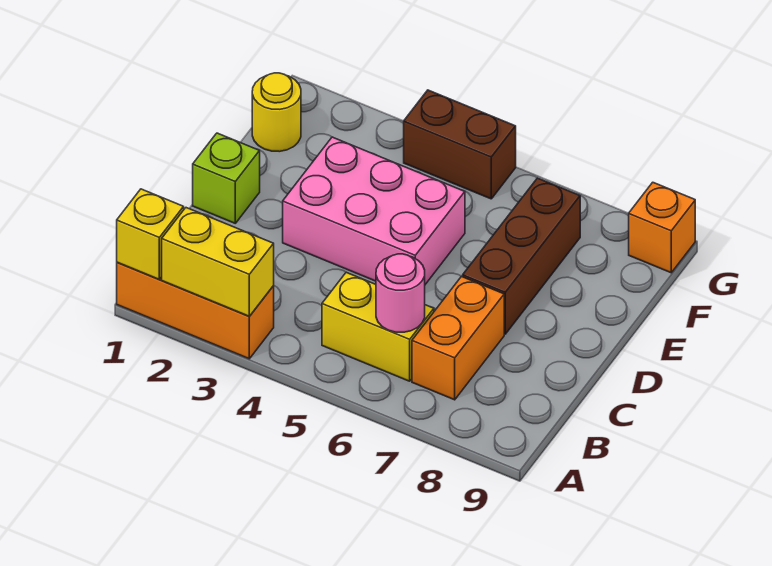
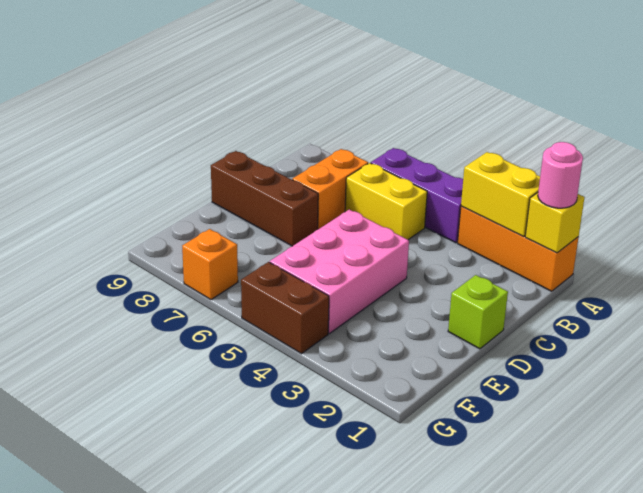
none -> purple 1x3 brick [371,148,463,243]
pink 1x1 round brick [376,254,425,332] -> pink 1x1 round brick moved to [538,142,583,208]
pink 2x3 brick [283,137,465,284] -> pink 2x3 brick turned to [270,210,409,334]
brown 1x3 brick [463,178,580,334] -> brown 1x3 brick turned to [211,151,318,246]
yellow 1x1 round brick [252,73,301,152] -> none
orange 1x1 brick [629,182,695,273] -> orange 1x1 brick moved to [182,229,238,300]

